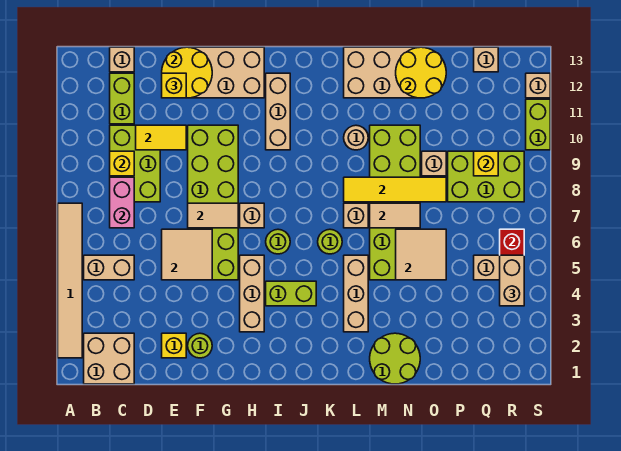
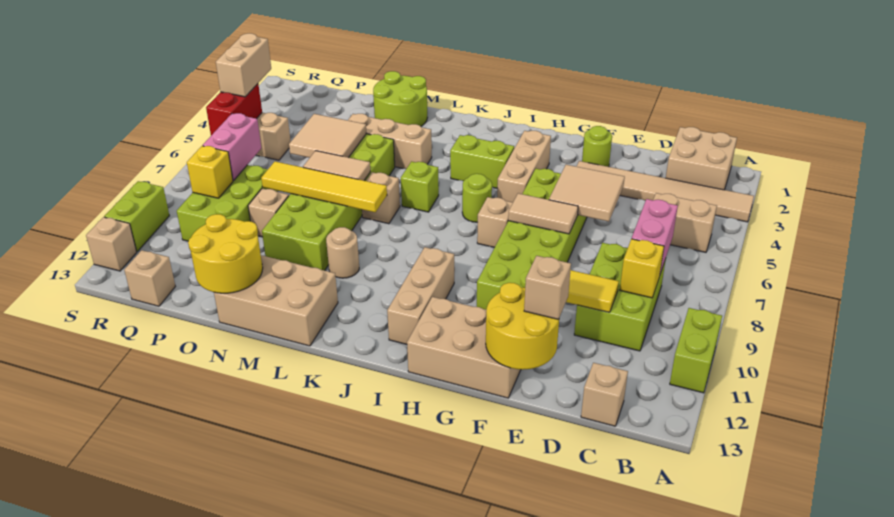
tan 1x6 tile [58,203,82,358] -> tan 1x6 tile turned to [576,161,754,222]
lime 1x2 brick [110,73,134,124] -> lime 1x2 brick moved to [670,308,722,393]
yellow 1x1 brick [162,333,186,358] -> none
yellow 1x1 brick [162,73,186,98] -> tan 1x1 brick [524,256,571,320]
lime 1x1 round brick [318,229,342,254] -> lime 1x1 brick [401,162,439,212]
tan 1x3 brick [344,255,368,332] -> tan 1x3 brick turned to [348,114,432,169]
lime 2x3 brick [448,151,524,202] -> lime 2x3 brick turned to [177,165,277,241]
none -> pink 1x2 brick [203,113,261,181]

